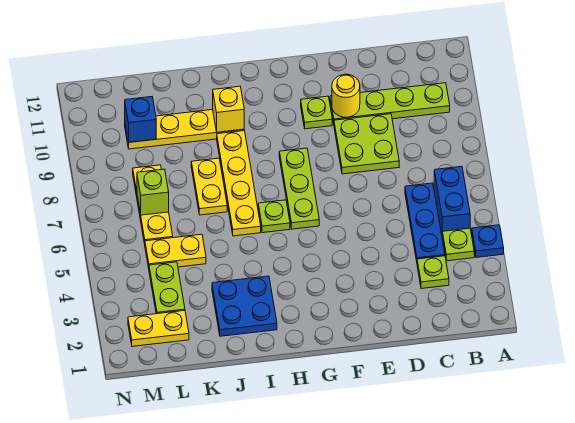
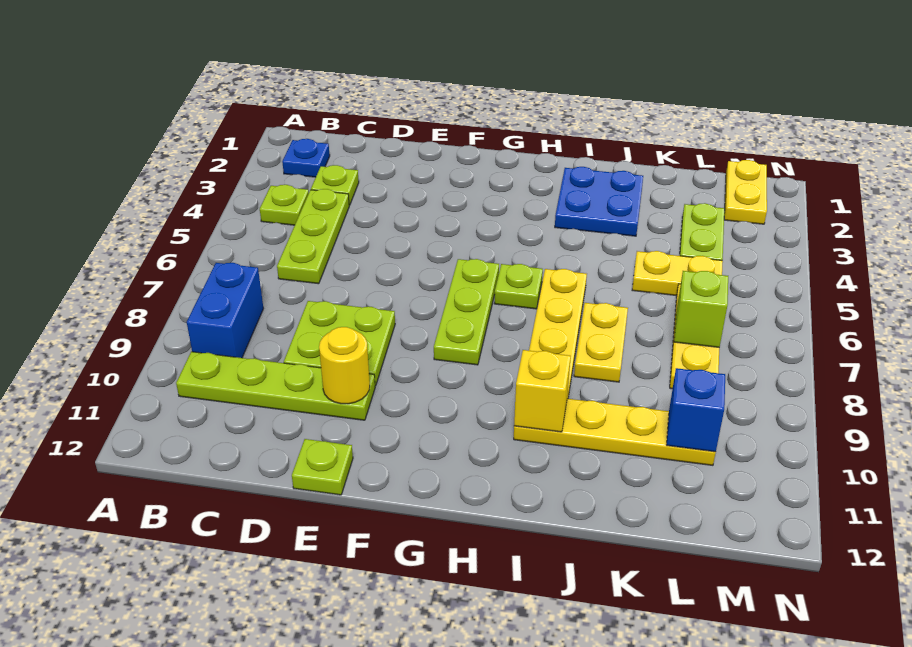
blue 1x1 plate [472,225,504,257] -> blue 1x1 plate moved to [282,139,330,177]
blue 1x2 brick [434,166,470,233] -> blue 1x2 brick moved to [187,263,263,358]
blue 1x3 plate [405,183,445,261] -> lime 1x3 plate [277,189,349,284]
lime 1x1 plate [301,96,332,129] -> lime 1x1 plate moved to [292,439,353,495]
yellow 1x2 plate [128,310,189,346] -> yellow 1x2 plate turned to [724,160,767,224]

